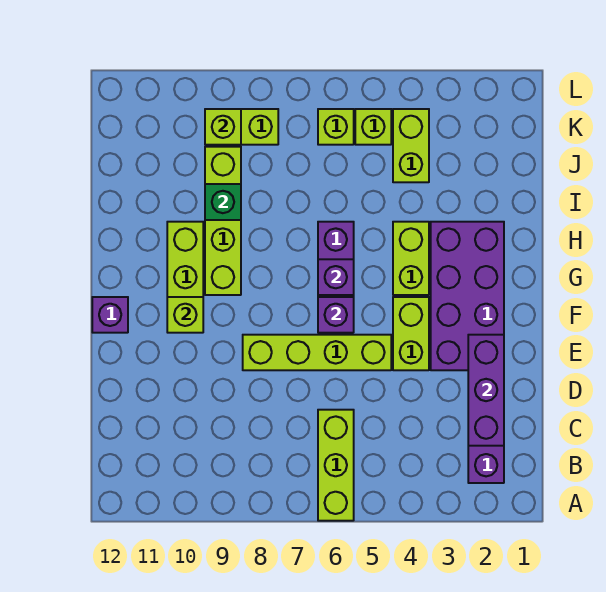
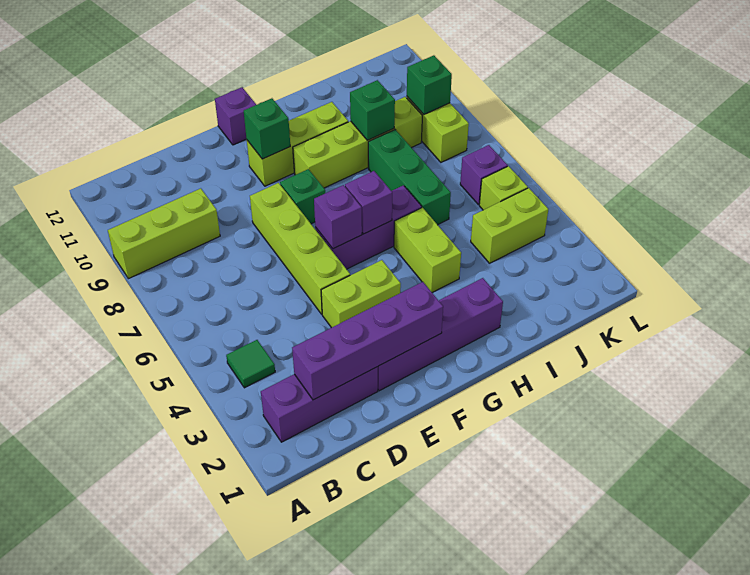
lime 1x3 brick [318,410,354,521] -> lime 1x3 brick moved to [108,188,220,279]
none -> green 1x1 tile [226,340,275,388]
purple 1x3 brick [468,335,504,446] -> purple 1x4 brick [292,282,443,400]
purple 2x4 brick [431,222,504,370] -> purple 1x4 brick [378,278,503,391]
none -> green 1x1 brick [280,169,325,224]
lime 1x1 brick [167,297,203,333] -> green 1x1 brick [244,98,290,159]
lime 1x2 brick [393,222,429,295] -> lime 1x2 brick turned to [394,208,461,293]
none -> green 1x3 brick [368,130,451,225]
lime 1x1 brick [318,109,354,145] -> purple 1x1 brick [460,145,508,205]
lime 1x1 brick [205,109,241,145] -> green 1x1 brick [407,55,452,114]

